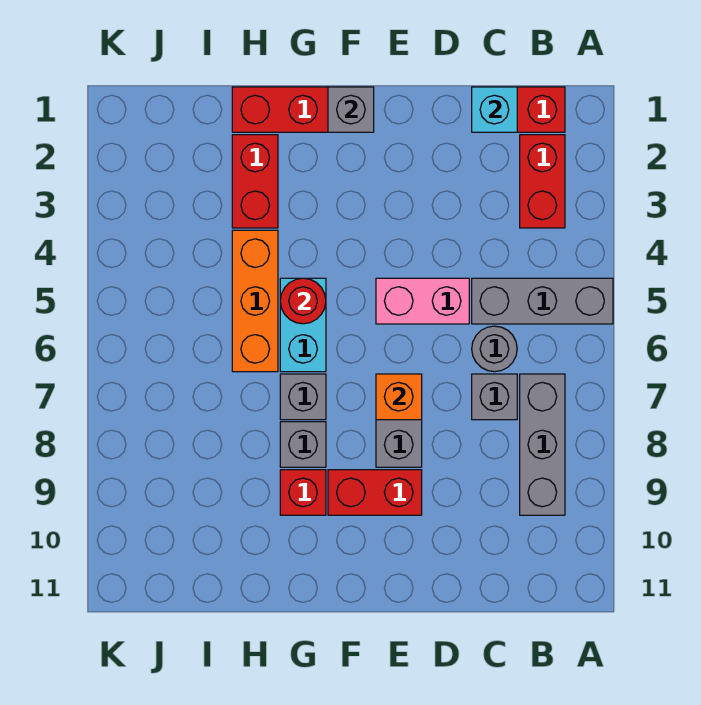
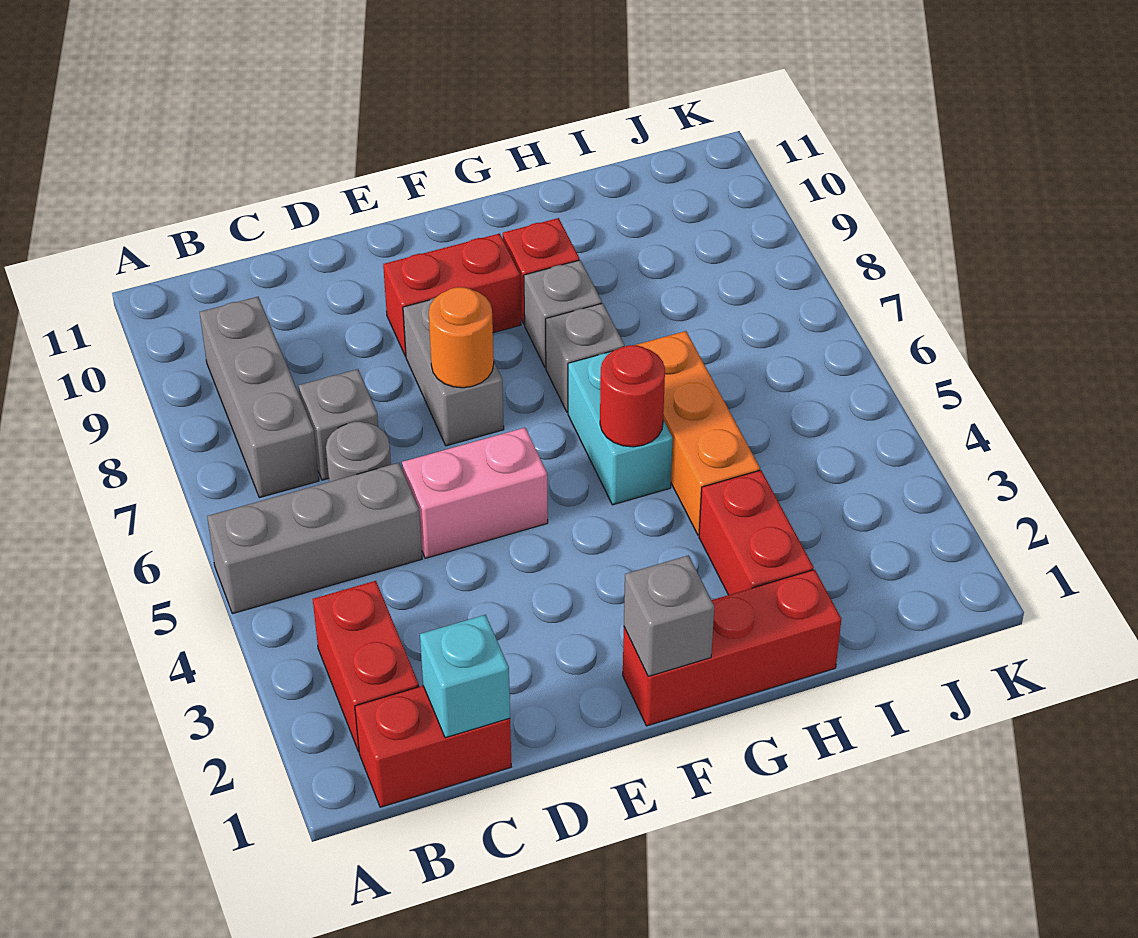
orange 1x1 brick [376,374,422,420] -> orange 1x1 round brick [429,287,494,388]

